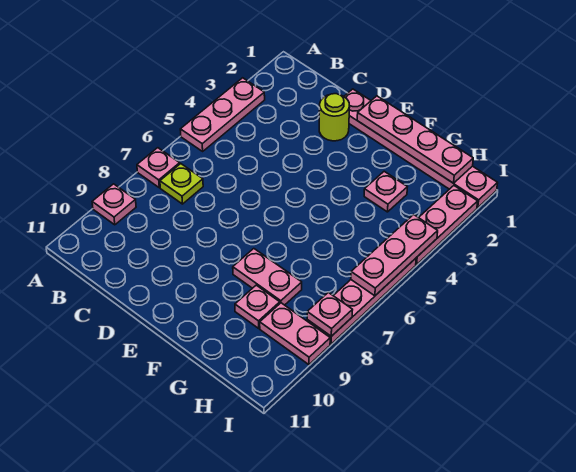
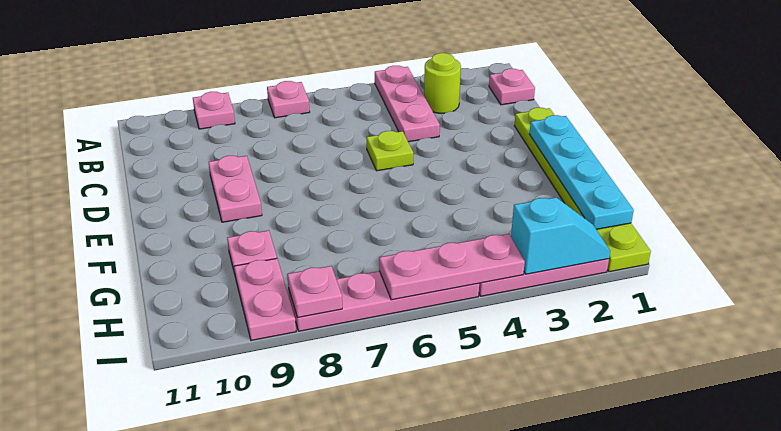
pink 1x3 plate [180,78,265,151] -> pink 1x3 plate turned to [375,66,440,142]
lime 1x1 plate [160,164,203,204] -> lime 1x1 plate moved to [367,131,413,171]
pink 1x6 plate [344,89,498,208] -> lime 1x6 plate [514,108,651,272]
lime 1x1 round brick [319,94,350,141] -> lime 1x1 round brick moved to [424,53,461,114]
pink 1x4 plate [357,96,473,183] -> cyan 1x4 plate [529,115,634,229]
pink 1x2 plate [233,249,302,305] -> pink 1x2 plate moved to [209,156,262,222]
pink 1x1 plate [364,171,407,212] -> pink 1x1 plate moved to [489,69,535,105]
none -> cyan 1x2 slope [511,197,610,274]

